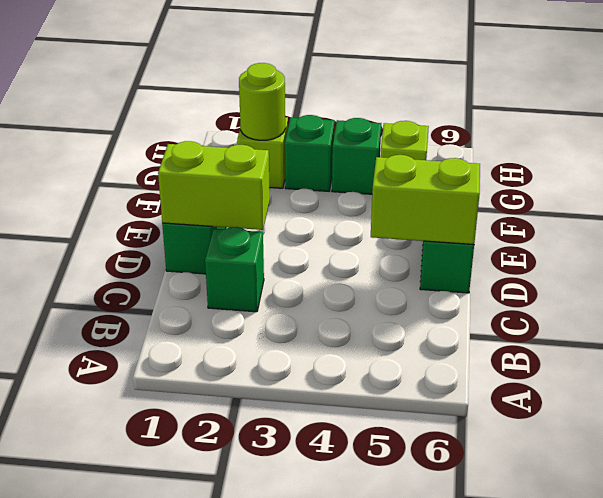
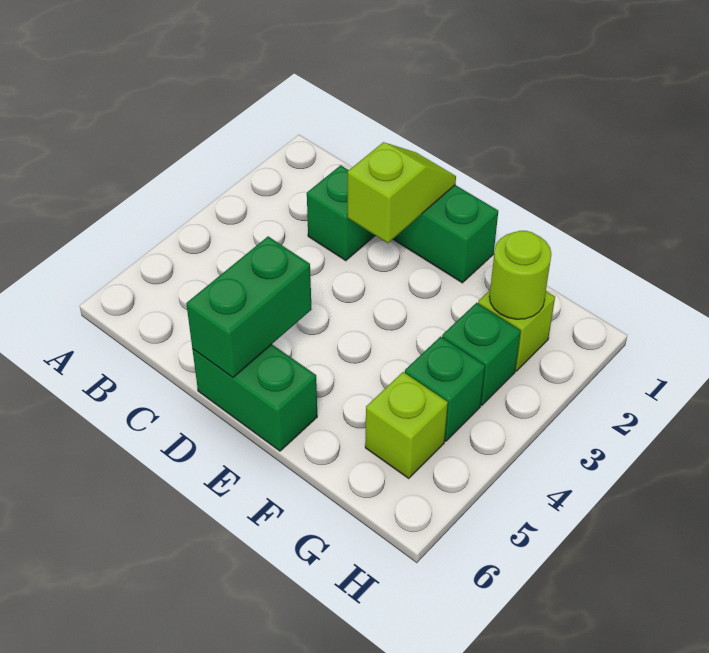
lime 1x2 brick [158,141,270,230] -> lime 1x2 slope [348,142,456,243]
lime 1x2 brick [371,155,480,245] -> green 1x2 brick [186,236,312,377]

